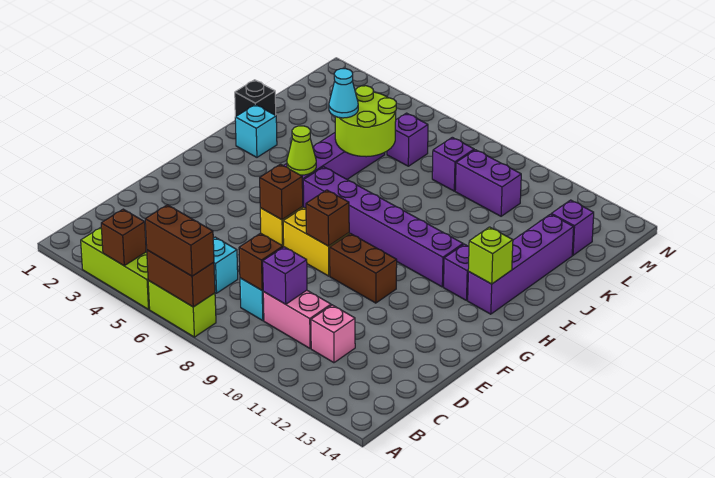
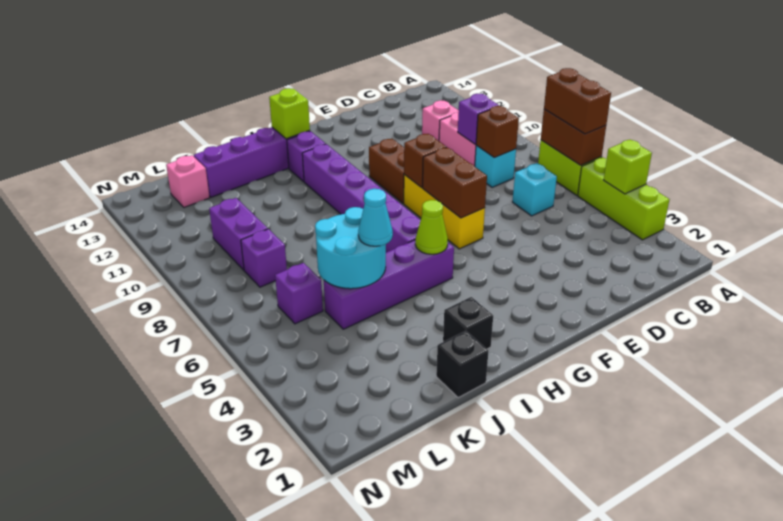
brown 1x1 brick [101,209,146,266] -> lime 1x1 brick [604,140,652,194]
brown 1x1 brick [260,164,303,220] -> brown 1x2 brick [423,147,487,218]
cyan 1x1 brick [235,104,277,157] -> black 1x1 brick [443,297,493,349]
lime 2x2 round brick [335,86,396,157] -> cyan 2x2 round brick [315,207,386,289]
purple 1x1 brick [551,200,594,255] -> pink 1x1 brick [166,155,210,207]

